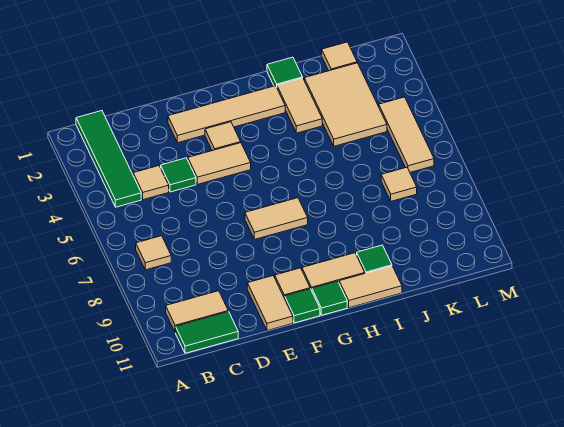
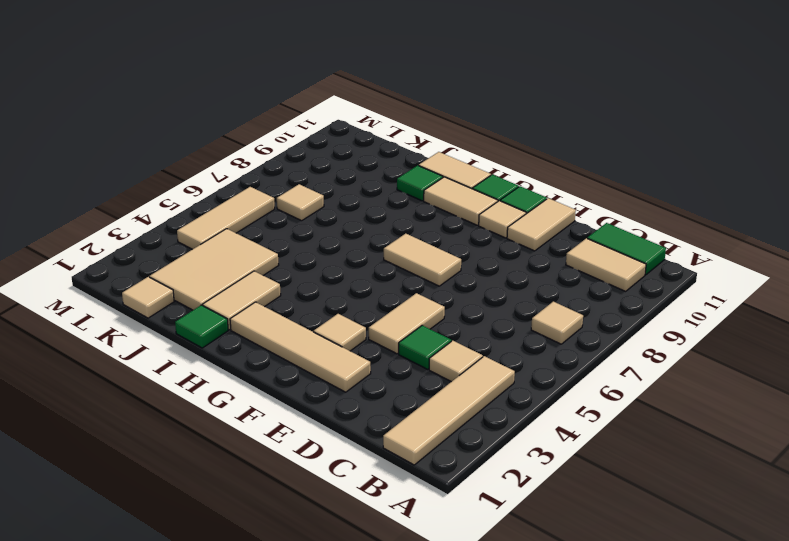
green 1x4 tile [76,111,141,207] -> tan 1x4 tile [383,356,515,465]
tan 1x2 tile [188,143,251,184] -> tan 1x2 tile turned to [369,293,445,354]

